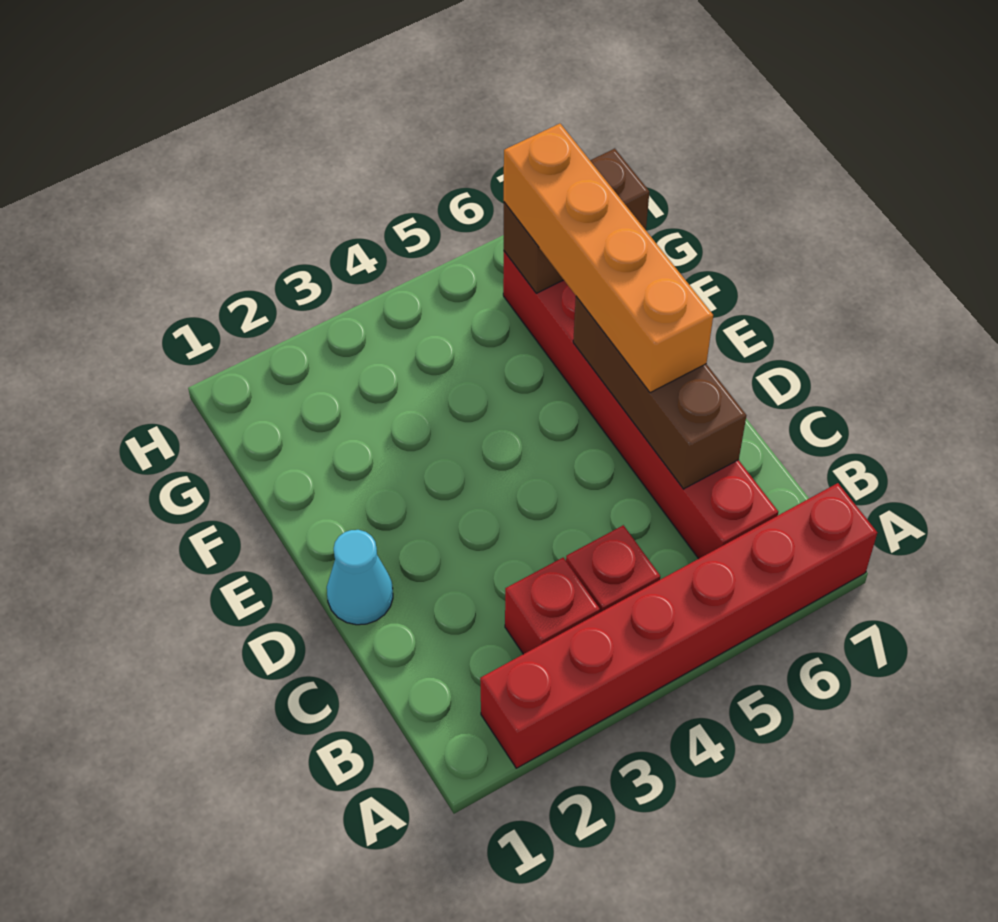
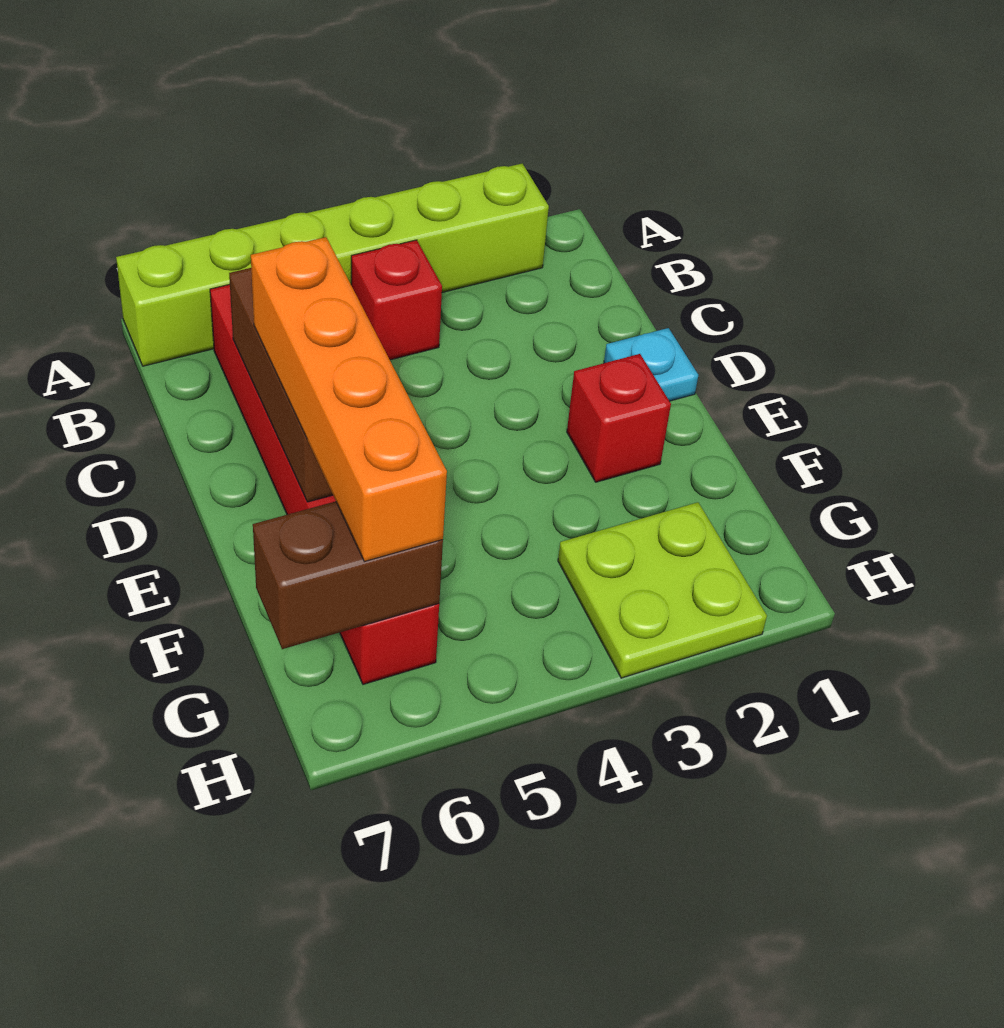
red 1x6 brick [480,483,877,768] -> lime 1x6 brick [116,164,549,366]
red 1x1 brick [505,557,600,654] -> red 1x1 brick moved to [567,354,671,482]
cyan 1x1 cone [327,530,393,625] -> cyan 1x1 plate [604,328,698,401]
none -> lime 2x2 plate [558,502,767,678]

